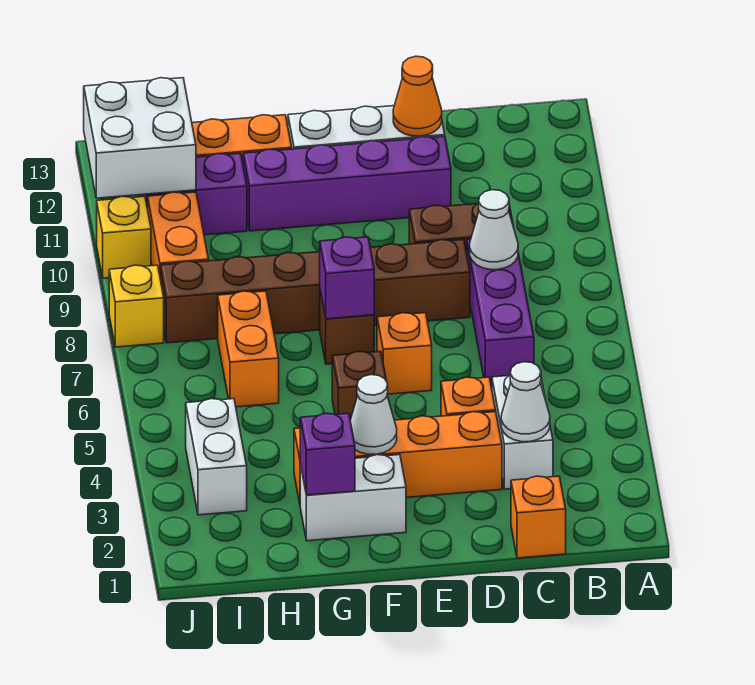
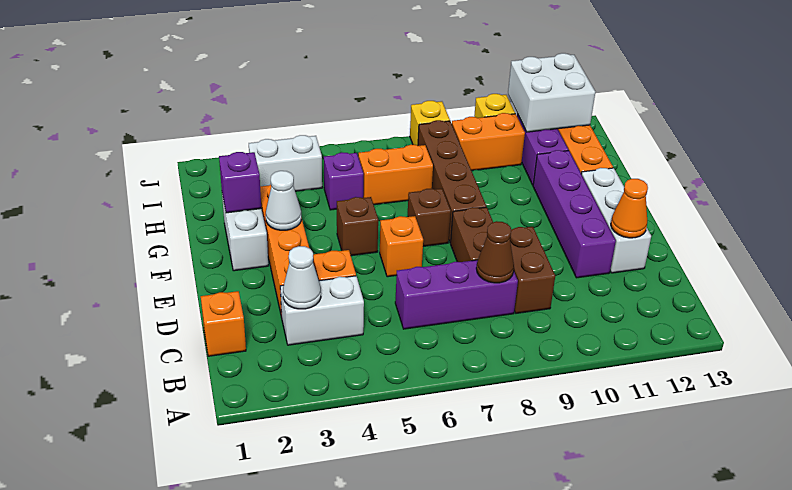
white 1x1 cone [470,190,518,270] -> brown 1x1 cone [476,221,514,283]
purple 1x1 brick [320,237,374,319] -> purple 1x1 brick moved to [324,152,363,210]

